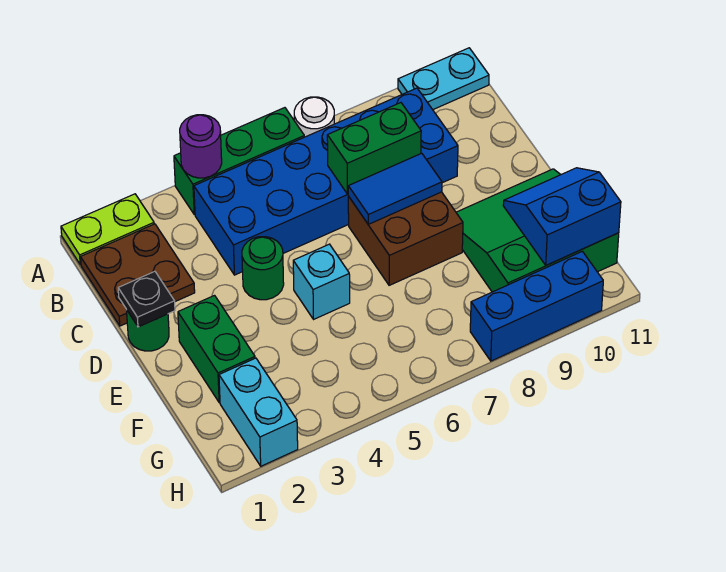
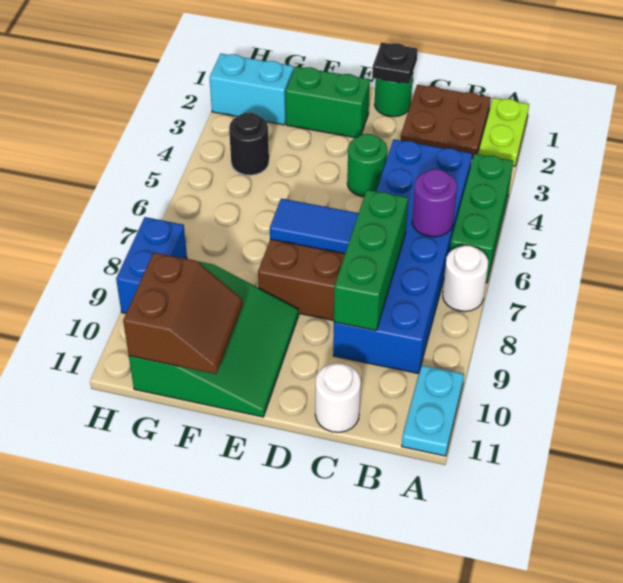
purple 1x1 round brick [180,115,222,178] -> purple 1x1 round brick moved to [412,169,457,237]
green 1x2 brick [327,103,421,194] -> green 1x3 brick [334,190,408,331]
none -> white 1x1 round brick [315,363,361,432]
blue 1x2 tile [348,153,442,224] -> blue 1x2 tile turned to [270,199,359,254]
cyan 1x1 brick [293,244,350,319] -> none
blue 2x2 slope [503,168,621,265] -> brown 2x2 slope [123,253,243,374]
none -> black 1x1 round brick [229,113,269,175]
blue 1x3 brick [470,251,603,361] -> blue 1x2 brick [116,217,187,313]

